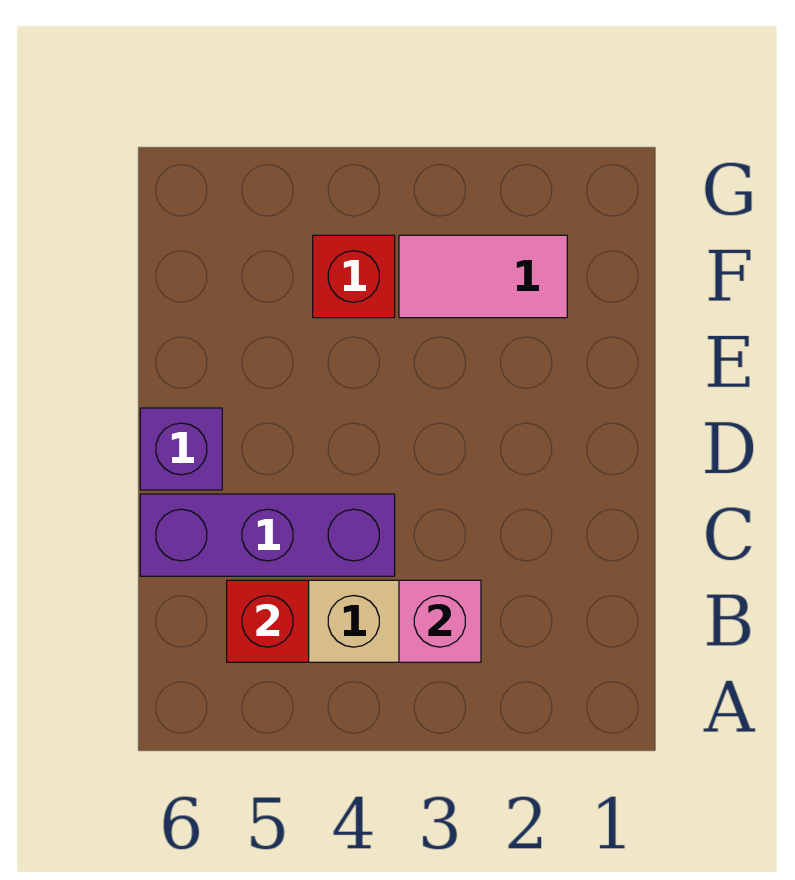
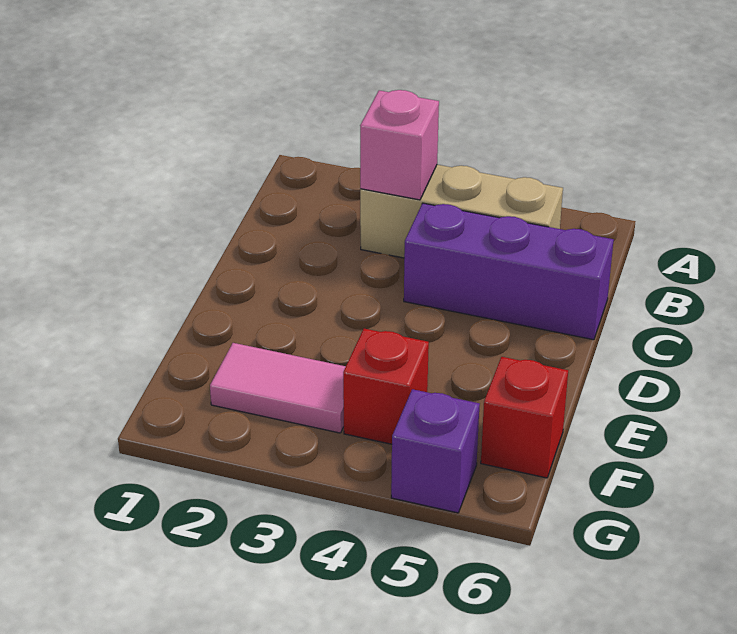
red 1x1 brick [227,580,309,662] -> red 1x1 brick moved to [481,357,568,478]
purple 1x1 brick [140,408,222,490] -> purple 1x1 brick moved to [391,389,480,513]

